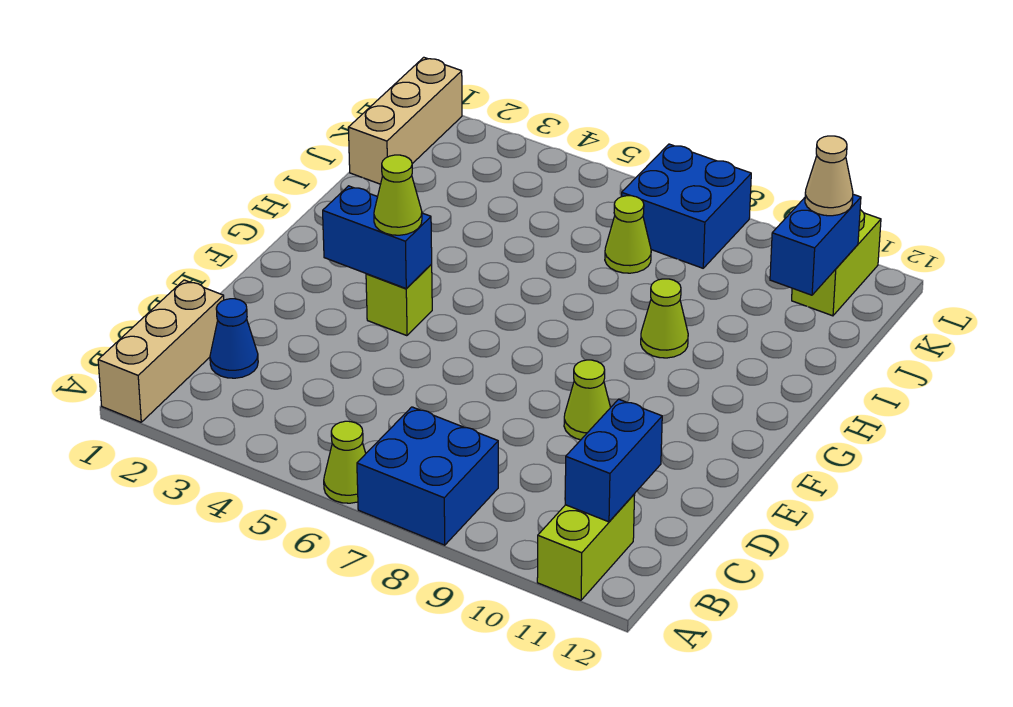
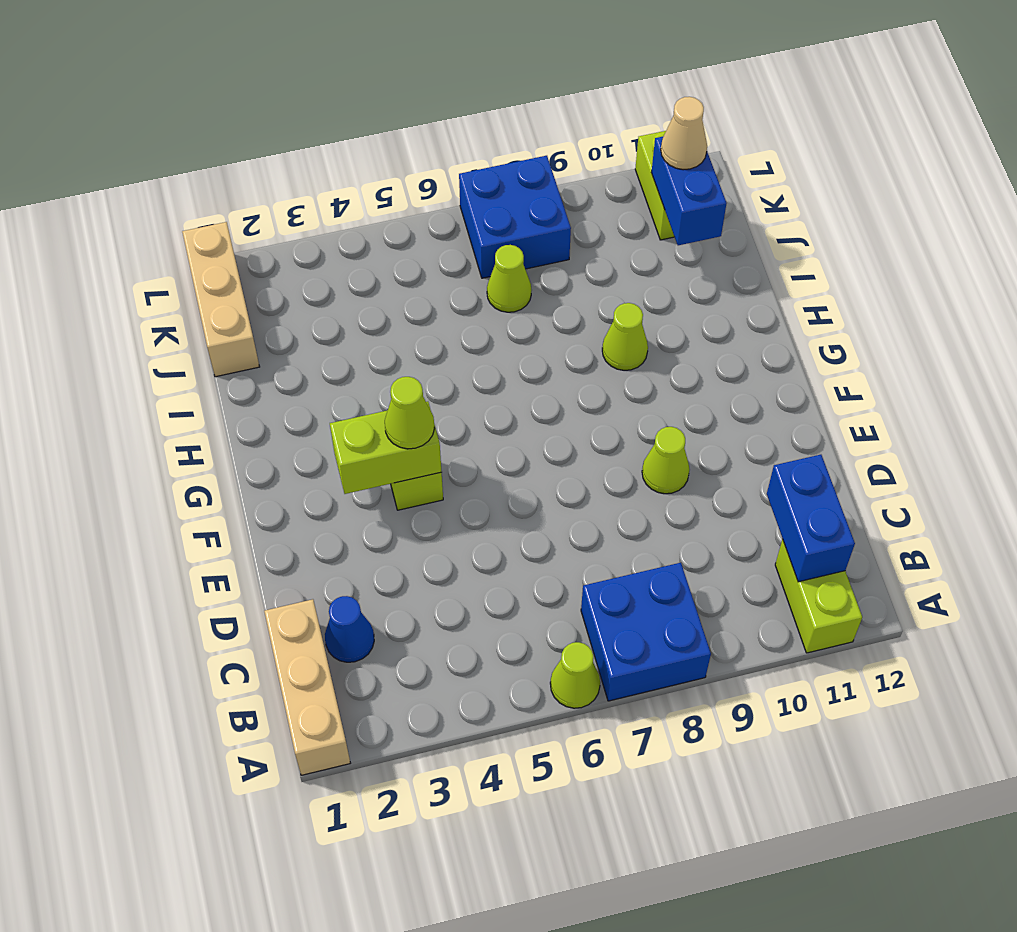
blue 1x2 brick [323,186,432,289] -> lime 1x2 brick [330,402,442,494]

